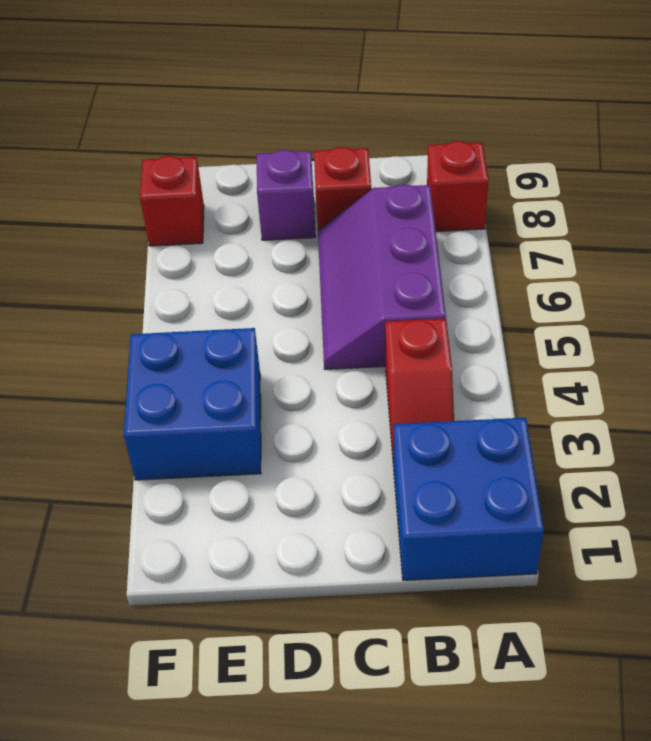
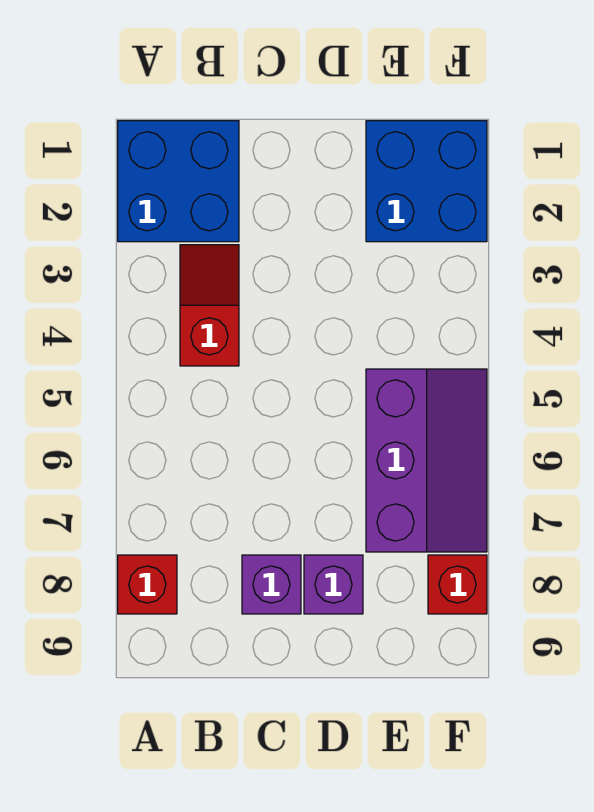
purple 2x3 slope [318,185,446,370] -> purple 2x3 slope moved to [366,369,487,552]
red 1x1 brick [314,147,371,230] -> purple 1x1 brick [242,555,301,614]
blue 2x2 brick [124,328,261,480] -> blue 2x2 brick moved to [366,121,487,242]

